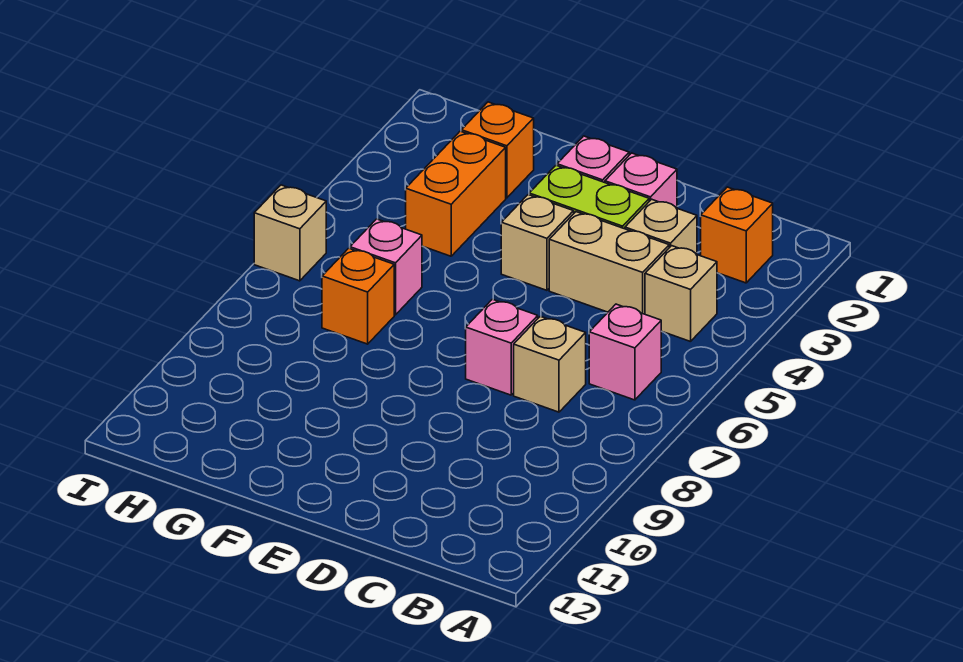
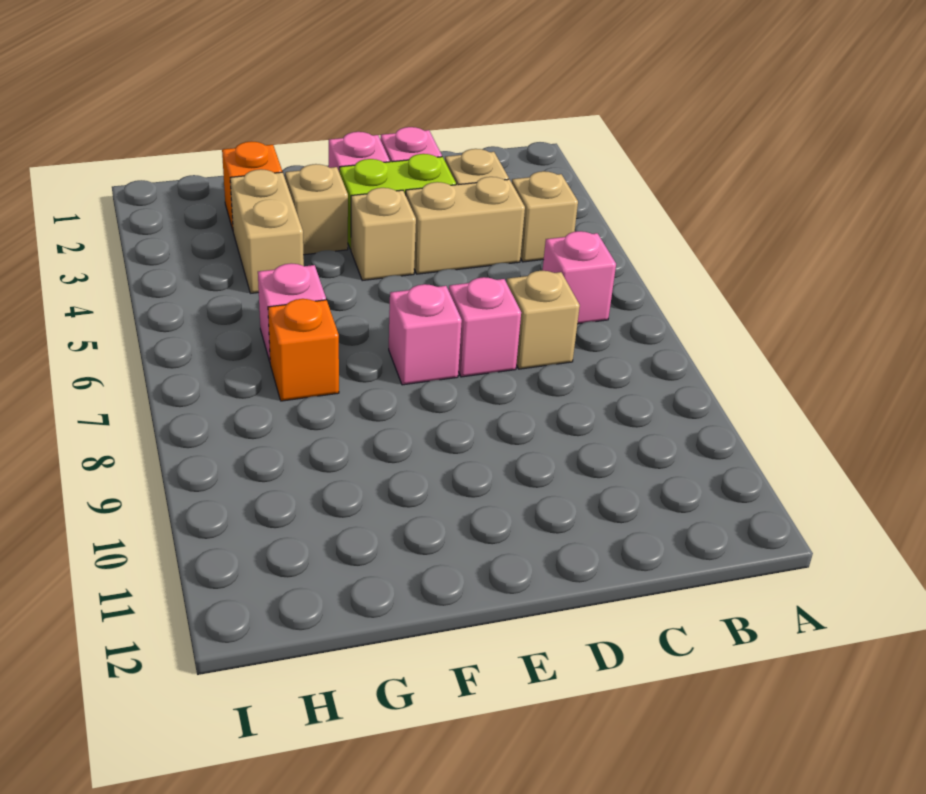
orange 1x1 brick [701,187,773,283] -> none
none -> pink 1x1 brick [389,284,462,385]
orange 1x2 brick [406,131,506,256] -> tan 1x2 brick [230,169,304,293]
tan 1x1 brick [254,185,326,281] -> tan 1x1 brick moved to [285,164,348,255]

